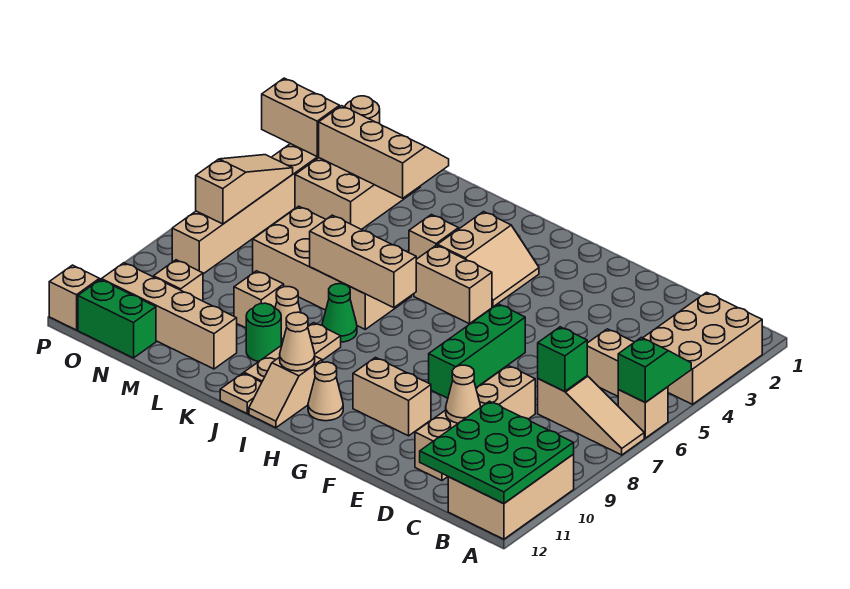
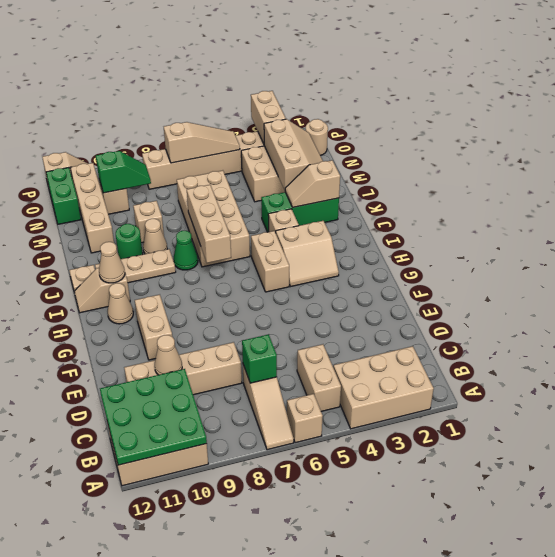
green 1x2 slope [618,337,691,402] -> green 1x2 slope moved to [96,151,151,193]
green 1x3 brick [429,304,525,398] -> green 1x3 brick moved to [261,192,339,232]
none -> tan 1x2 slope [285,160,340,208]

